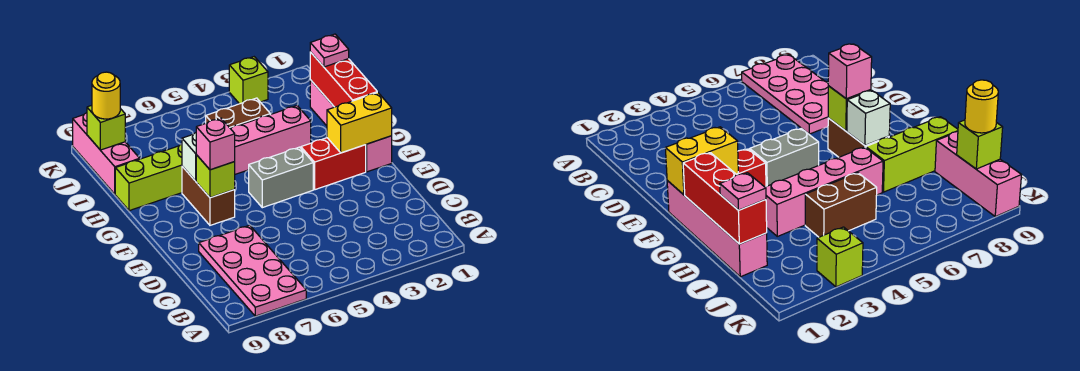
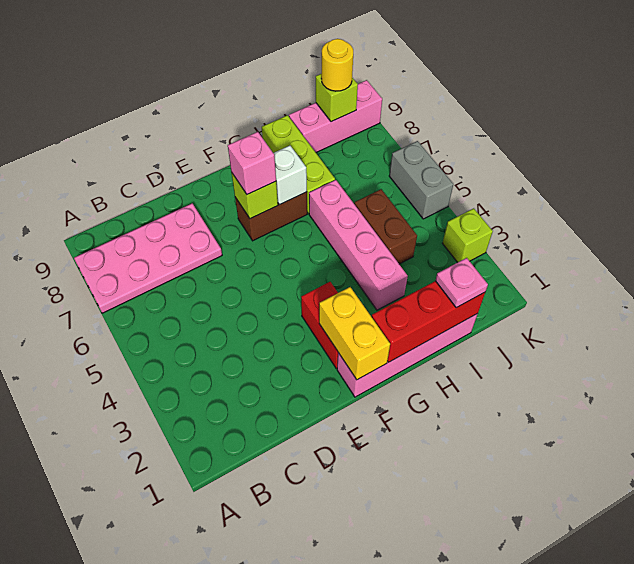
grey 1x2 brick [249,147,313,208] -> grey 1x2 brick moved to [389,141,453,219]

